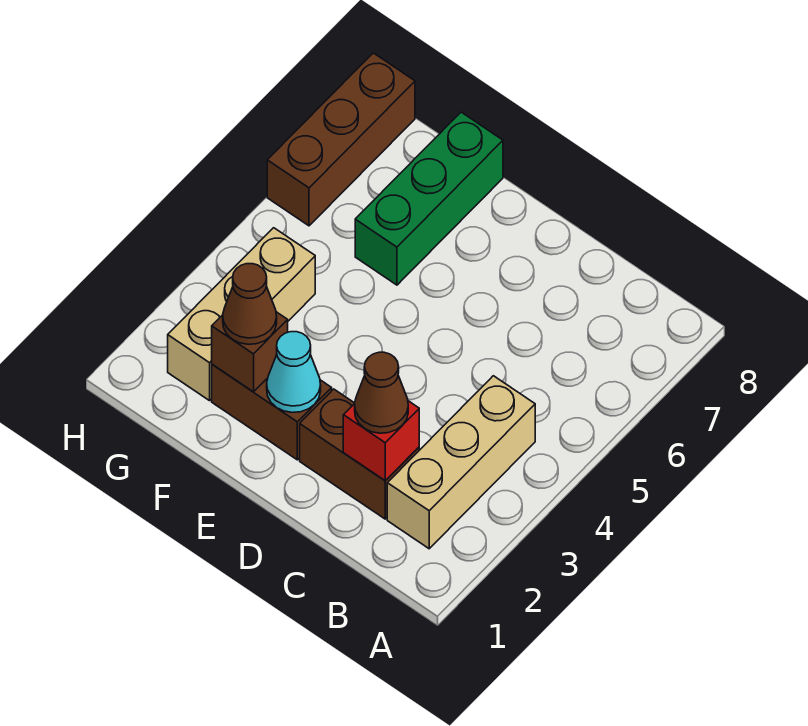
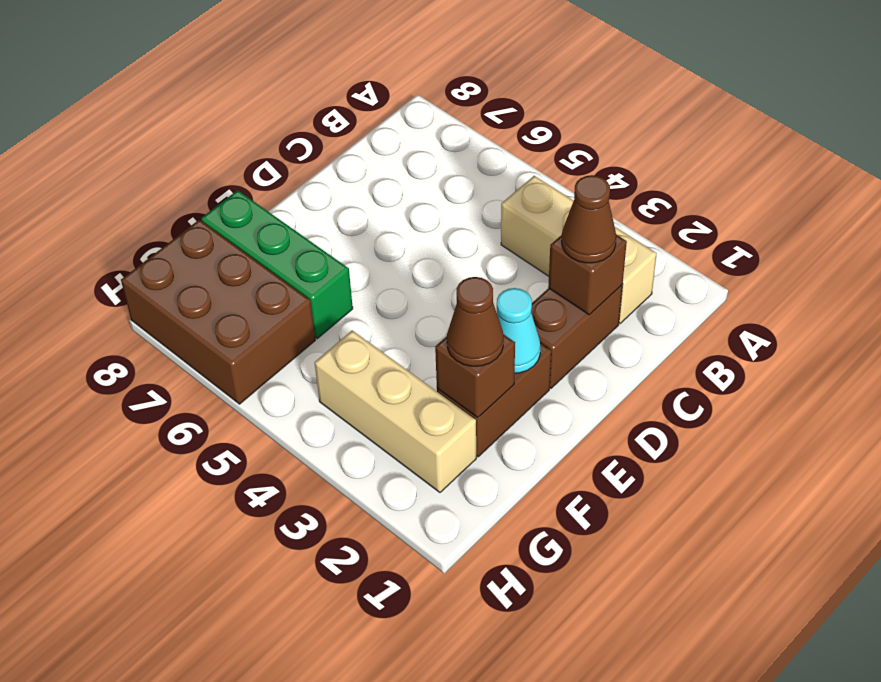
red 1x1 brick [343,401,419,481] -> brown 1x1 brick [548,235,627,315]
brown 1x3 brick [267,53,415,226] -> brown 2x3 brick [121,220,315,404]

